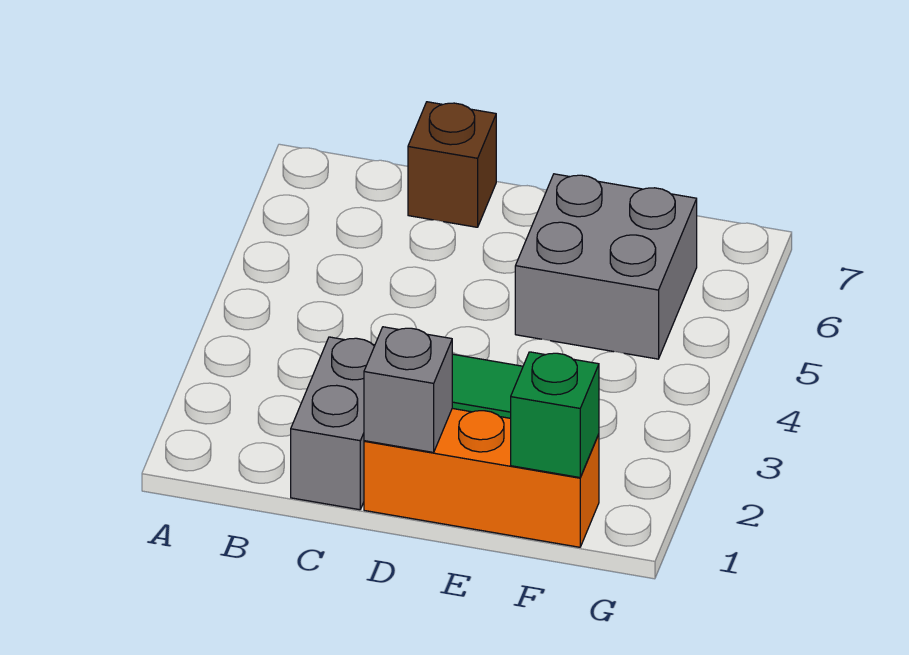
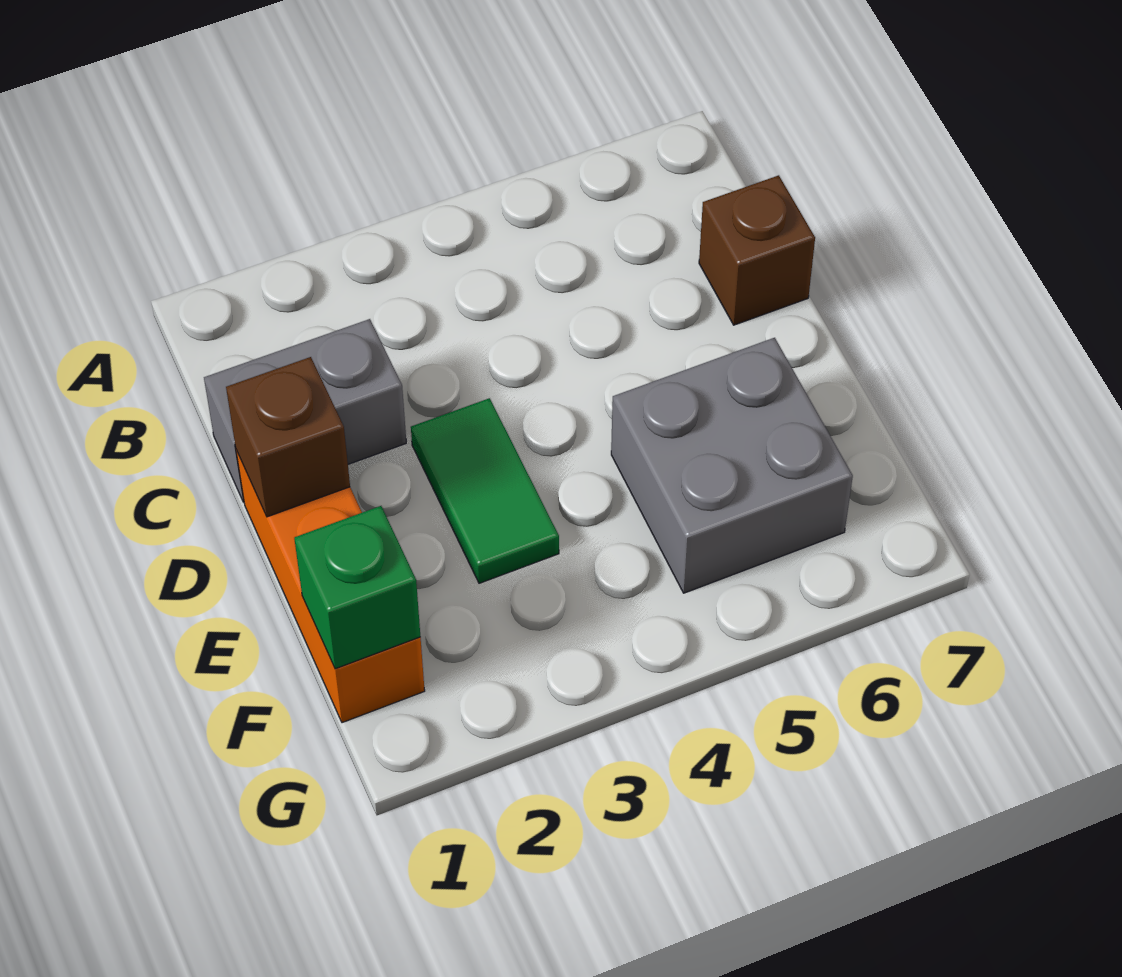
grey 1x1 brick [364,327,452,452] -> brown 1x1 brick [226,357,350,517]

